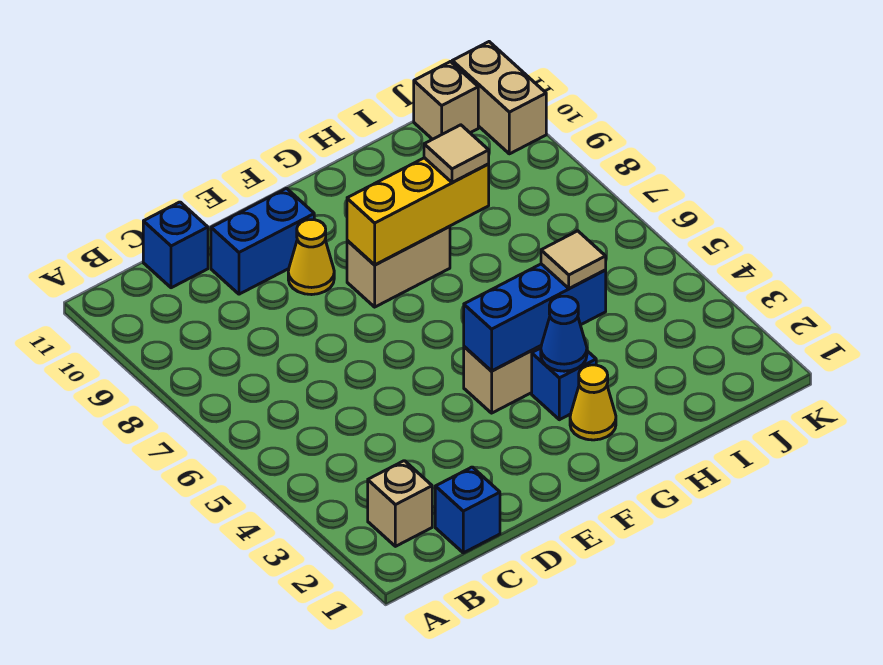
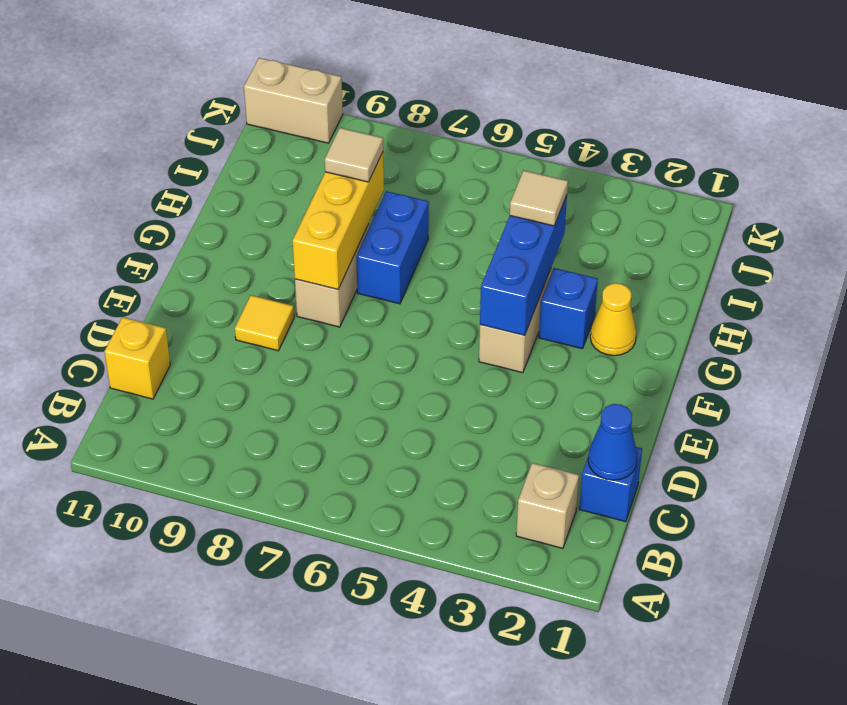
blue 1x1 brick [143,202,208,288] -> yellow 1x1 brick [104,317,170,399]
blue 1x2 brick [211,188,314,294] -> blue 1x2 brick moved to [356,191,429,304]
yellow 1x1 cone [288,220,334,295] -> yellow 1x1 tile [235,295,294,351]
blue 1x1 cone [541,296,587,371] -> blue 1x1 cone moved to [588,404,638,480]
tan 1x1 brick [414,62,478,139] -> none

